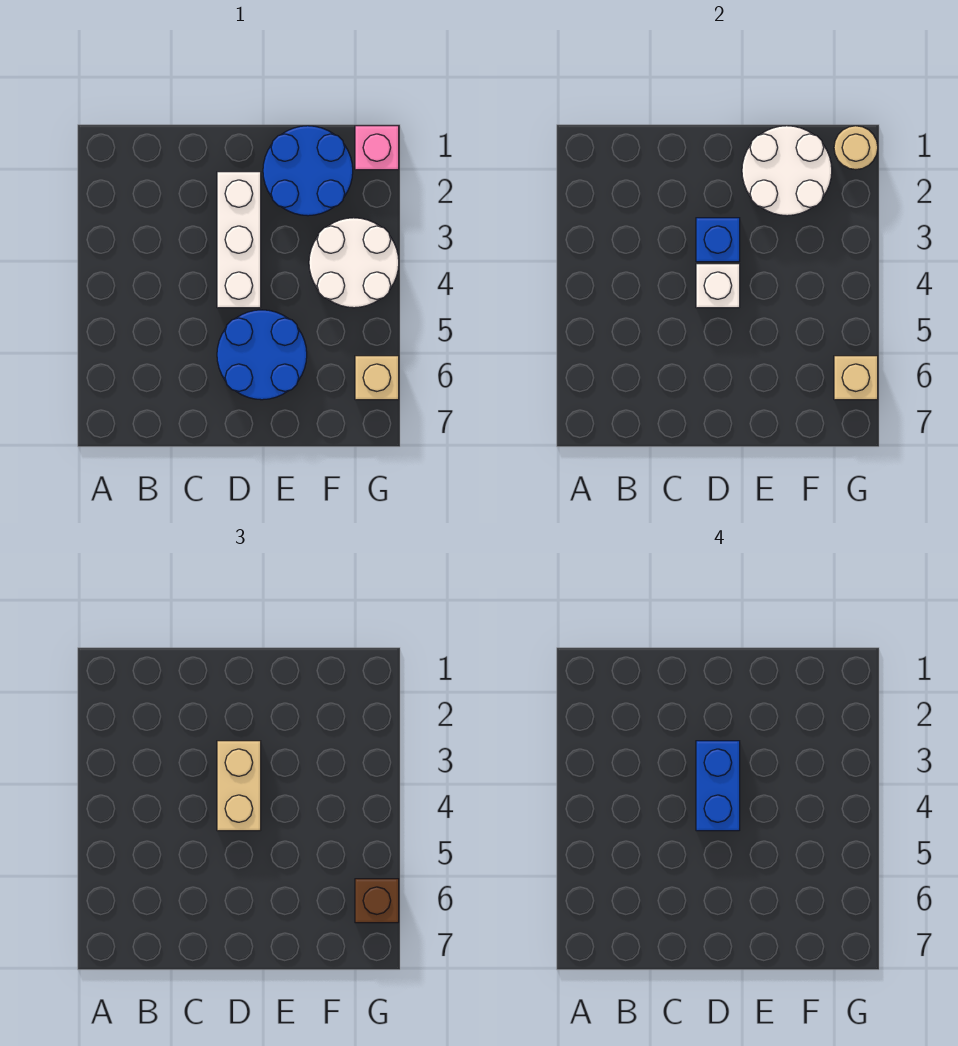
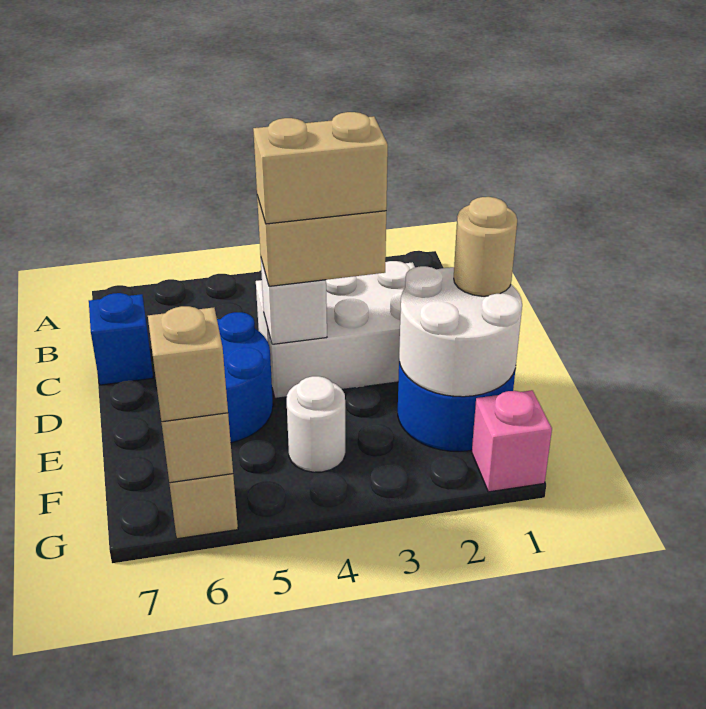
white 1x3 brick [217,172,261,308] -> white 2x3 brick [256,261,415,398]
blue 1x1 brick [696,218,740,262] -> blue 1x1 brick moved to [89,293,153,385]
blue 1x2 brick [696,741,740,831] -> tan 1x2 brick [253,112,388,224]
white 2x2 round brick [309,218,399,308] -> white 1x1 round brick [287,376,345,472]
tan 1x1 round brick [834,126,878,170] -> tan 1x1 round brick moved to [454,197,517,296]
brown 1x1 brick [355,879,399,923] -> tan 1x1 brick [148,306,228,422]

